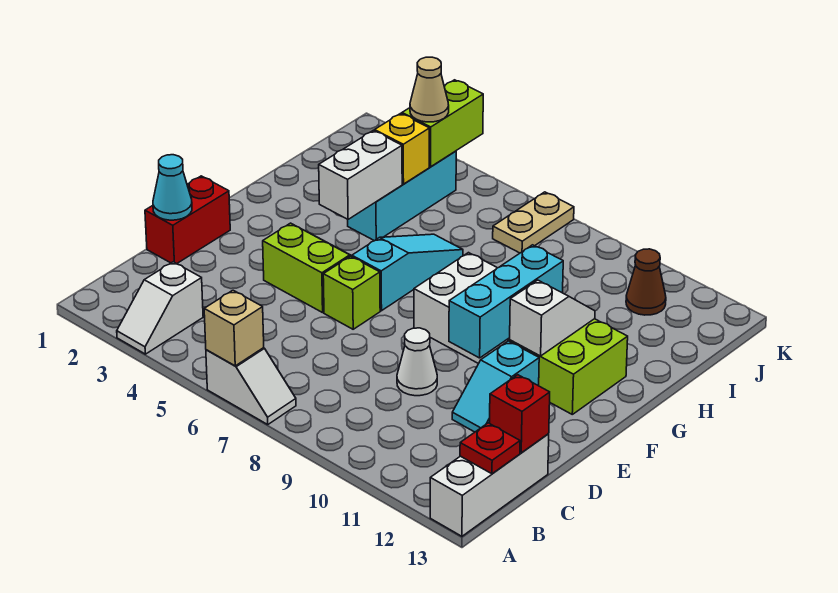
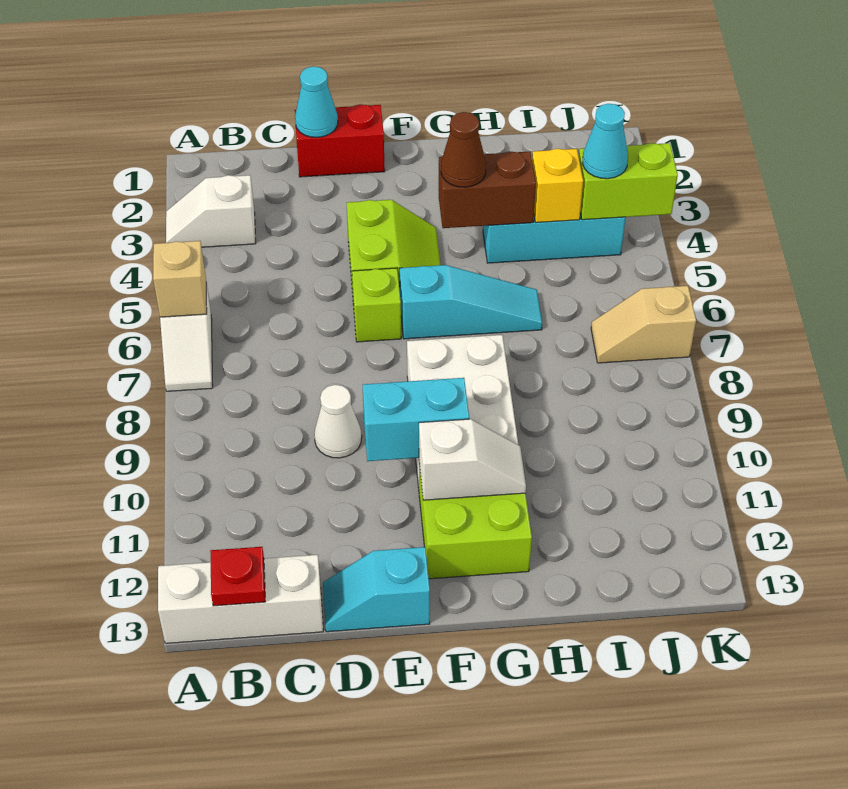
red 1x1 brick [490,375,550,453] -> none
cyan 1x2 slope [452,341,539,432] -> cyan 1x2 slope moved to [323,547,430,632]
cyan 1x3 brick [449,245,563,358] -> cyan 1x2 brick [363,378,469,461]
white 1x2 brick [319,131,402,219] -> brown 1x2 brick [439,151,536,228]
tan 1x1 cone [410,57,449,122] -> cyan 1x1 cone [582,104,628,179]
tan 1x2 plate [493,192,574,253] -> tan 1x2 slope [591,286,696,363]
brown 1x1 cone [626,249,666,315] -> brown 1x1 cone moved to [441,112,486,187]

